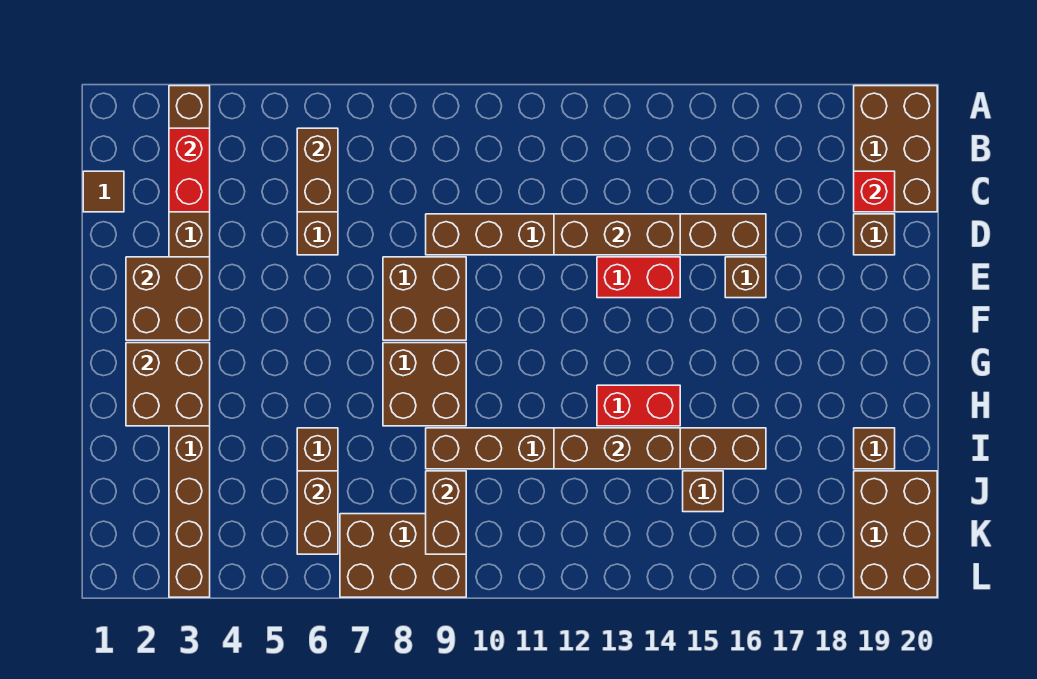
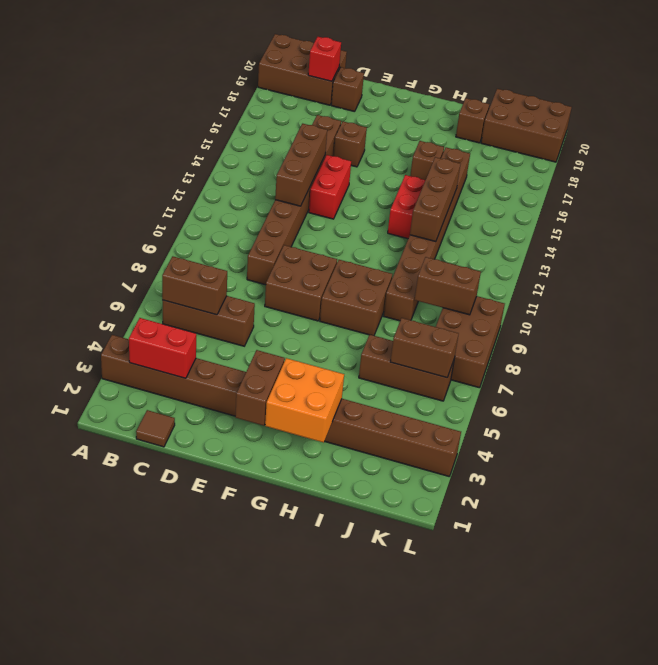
brown 2x2 brick [126,257,210,340] -> brown 1x2 brick [235,350,285,426]
brown 2x2 brick [126,343,210,426] -> orange 2x2 brick [265,358,344,442]
brown 1x1 brick [683,471,723,512] -> brown 1x1 brick moved to [410,141,444,180]

